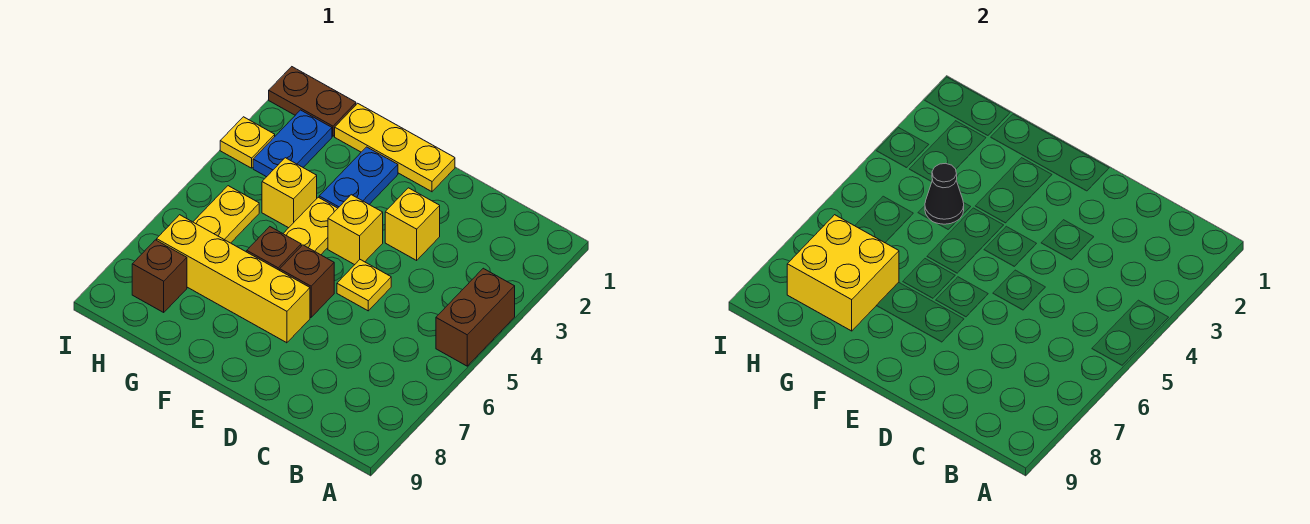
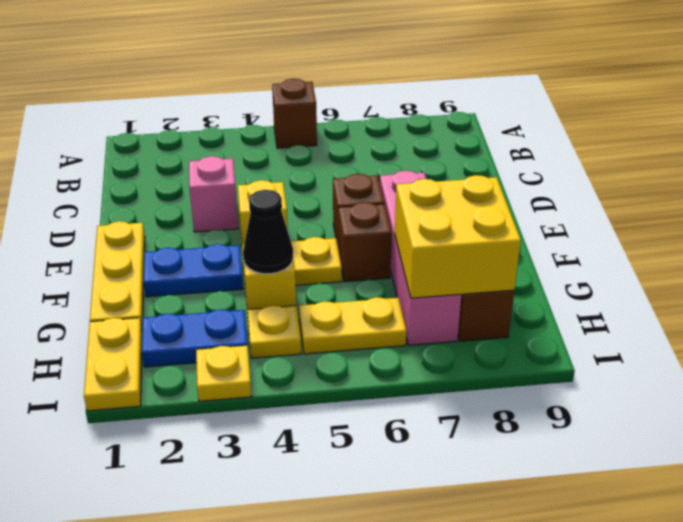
brown 1x2 brick [436,268,515,366] -> brown 1x1 brick [272,79,317,148]
yellow 1x1 brick [385,188,440,260] -> pink 1x1 brick [189,156,239,232]
yellow 1x1 plate [337,260,391,311] -> yellow 1x1 plate moved to [247,305,301,358]
yellow 1x4 brick [157,215,310,343] -> pink 1x4 brick [380,171,461,345]
brown 1x2 plate [269,67,356,136] -> yellow 1x2 plate [84,318,142,411]

